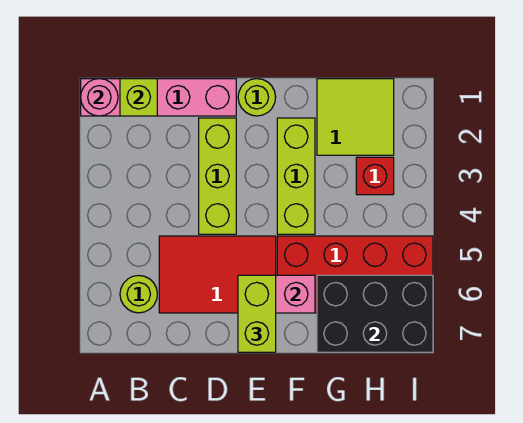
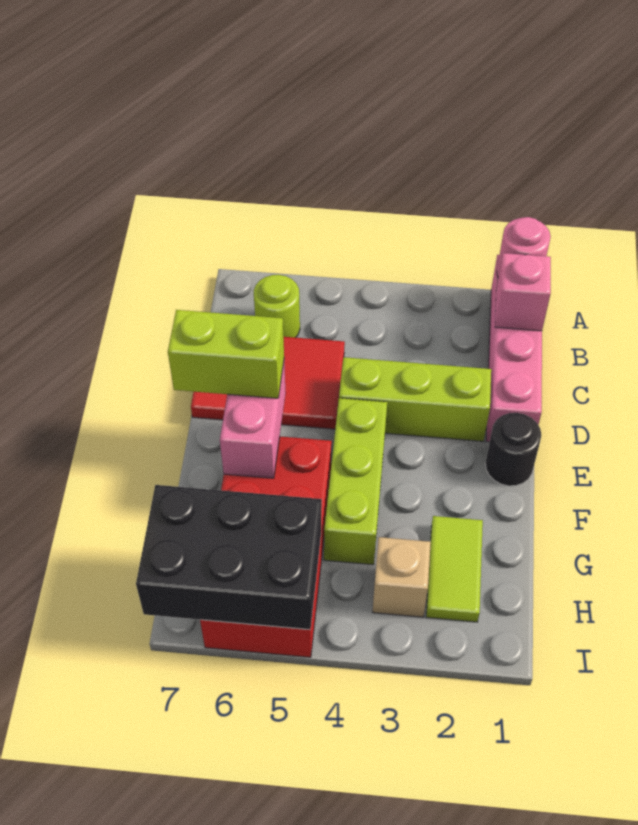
lime 1x1 brick [120,79,157,116] -> pink 1x1 brick [495,253,551,331]
red 2x3 tile [159,236,276,313] -> red 2x3 tile turned to [191,337,345,429]
lime 1x1 round brick [238,79,276,116] -> black 1x1 round brick [485,413,541,486]
lime 1x3 brick [277,118,315,234] -> lime 1x3 brick turned to [324,398,387,565]
lime 2x2 tile [317,79,394,155] -> lime 1x2 tile [426,516,483,622]
black 2x3 brick [317,275,433,352] -> black 2x3 brick turned to [136,485,322,630]
red 1x1 brick [356,157,394,195] -> tan 1x1 brick [373,537,431,617]

